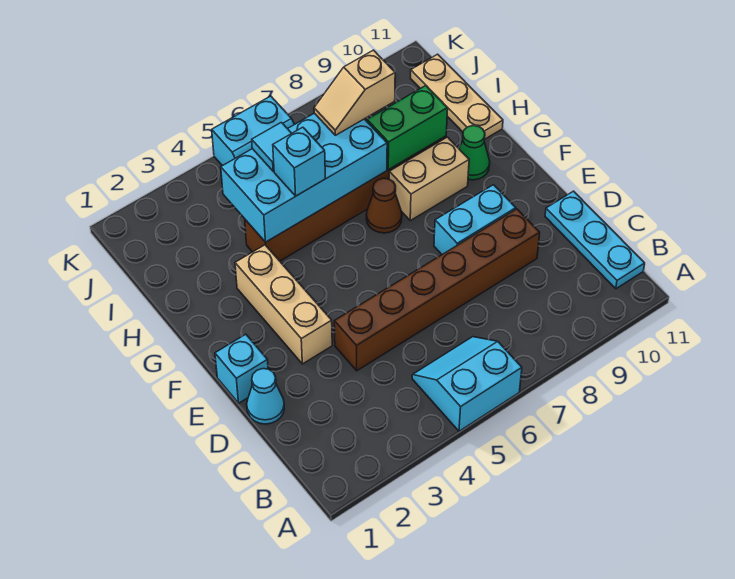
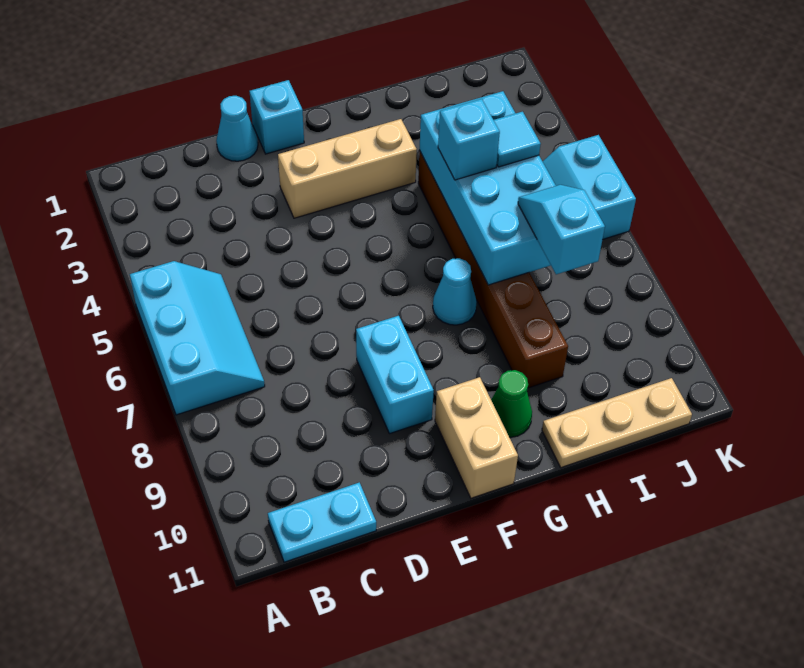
cyan 2x2 slope [412,337,522,431] -> cyan 2x3 slope [130,261,265,415]
cyan 1x3 plate [545,191,645,289] -> cyan 1x2 plate [268,482,376,562]
brown 1x6 brick [334,209,540,371] -> none
brown 1x1 cone [366,178,402,233] -> cyan 1x1 cone [433,258,477,325]
tan 1x2 brick [389,137,469,221] -> tan 1x2 brick moved to [435,377,518,498]
green 1x2 brick [367,86,448,170] -> none
tan 1x2 slope [314,50,395,135] -> cyan 1x2 slope [518,185,605,274]

